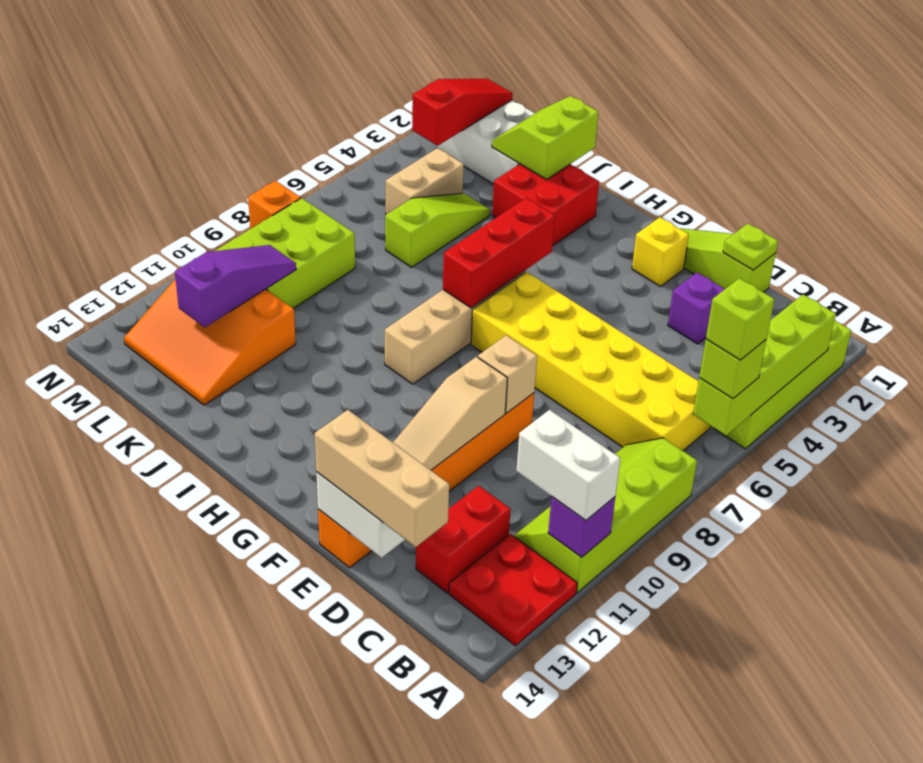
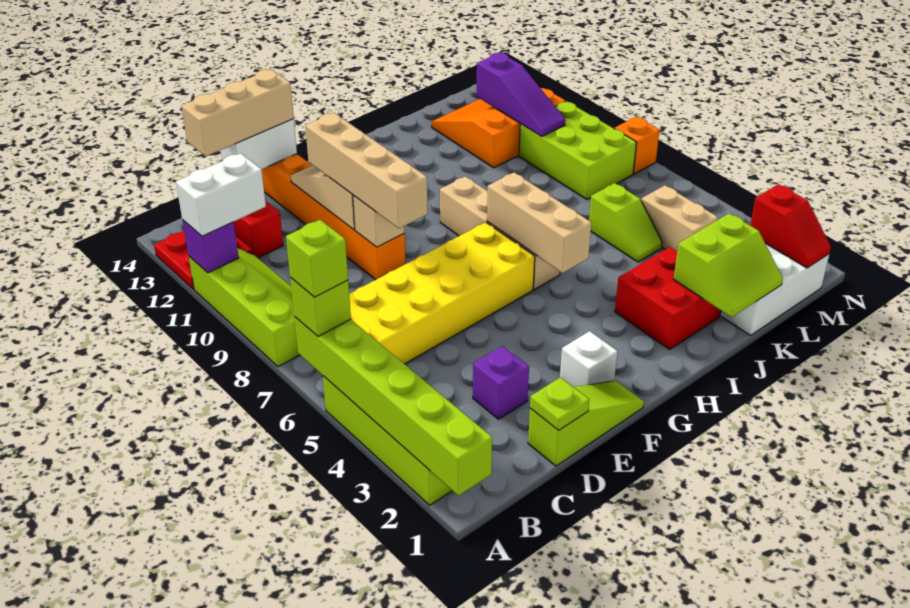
lime 1x4 brick [693,295,836,436] -> lime 1x6 brick [295,317,492,496]
none -> tan 1x4 brick [305,113,428,228]
yellow 1x1 brick [632,217,689,286] -> white 1x1 brick [560,331,618,387]
red 1x3 brick [443,198,555,308] -> tan 1x3 brick [487,172,591,273]
lime 2x2 slope [492,96,599,180] -> lime 2x2 slope turned to [674,213,783,317]
lime 1x3 slope [385,193,490,267] -> lime 1x2 slope [589,183,662,262]
red 1x3 slope [412,78,513,146] -> red 1x2 slope [750,184,831,268]

